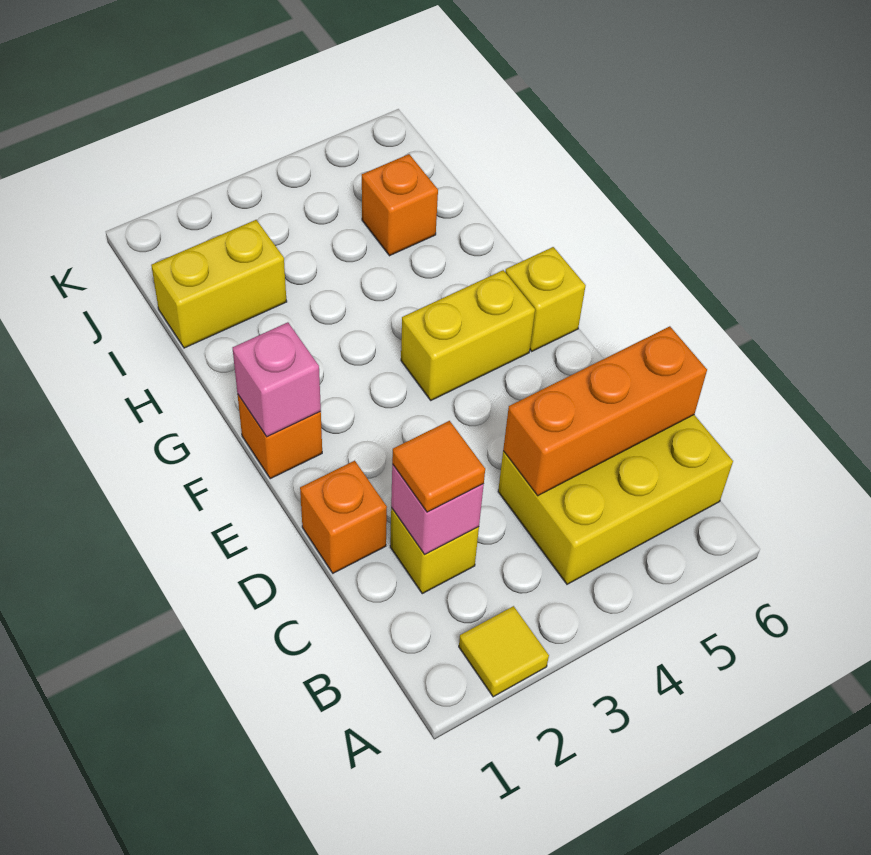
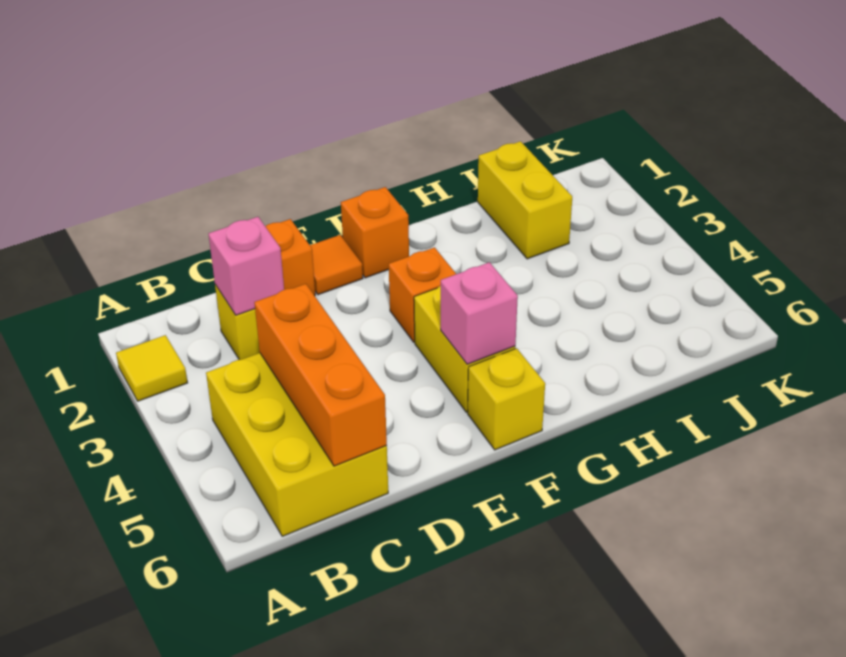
orange 1x1 tile [392,421,485,512] -> orange 1x1 tile moved to [310,235,363,295]
pink 1x1 brick [233,322,321,437] -> pink 1x1 brick moved to [441,262,518,364]
orange 1x1 brick [362,154,438,256] -> orange 1x1 brick moved to [389,247,456,342]

